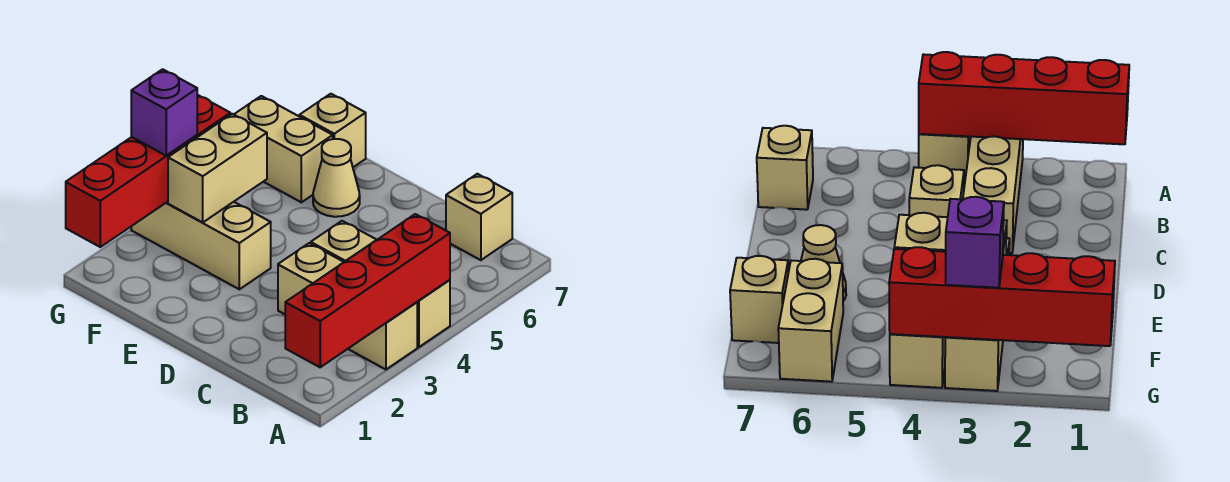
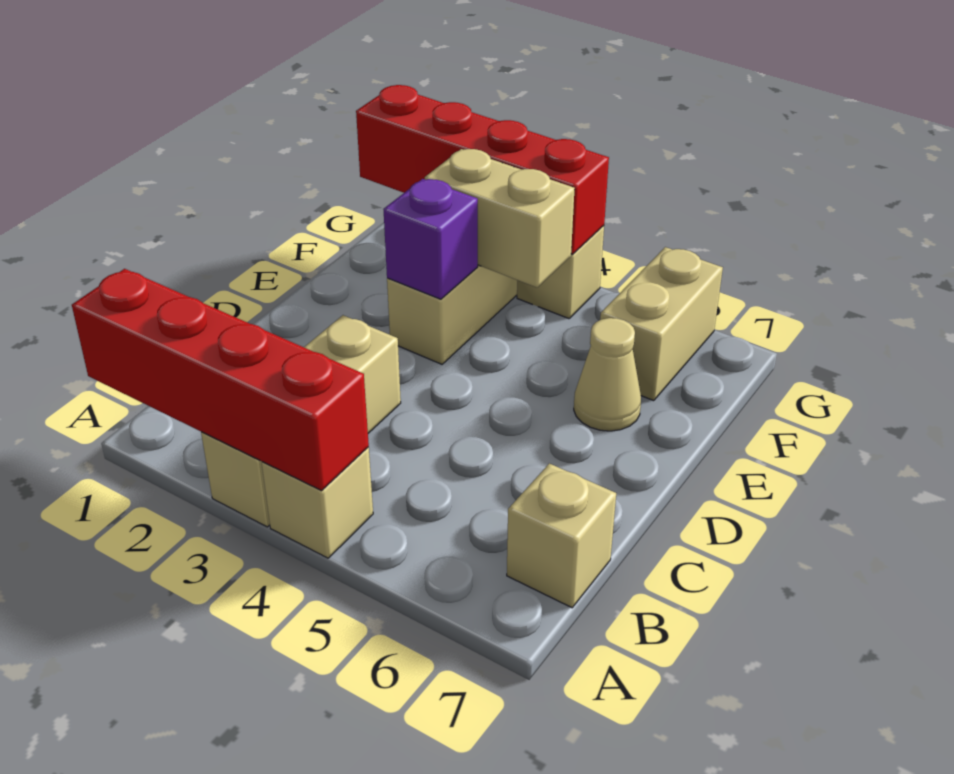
tan 1x1 brick [311,221,376,262] -> none
tan 1x1 brick [299,94,366,167] -> none
purple 1x1 brick [131,69,197,155] -> purple 1x1 brick moved to [383,179,478,299]

